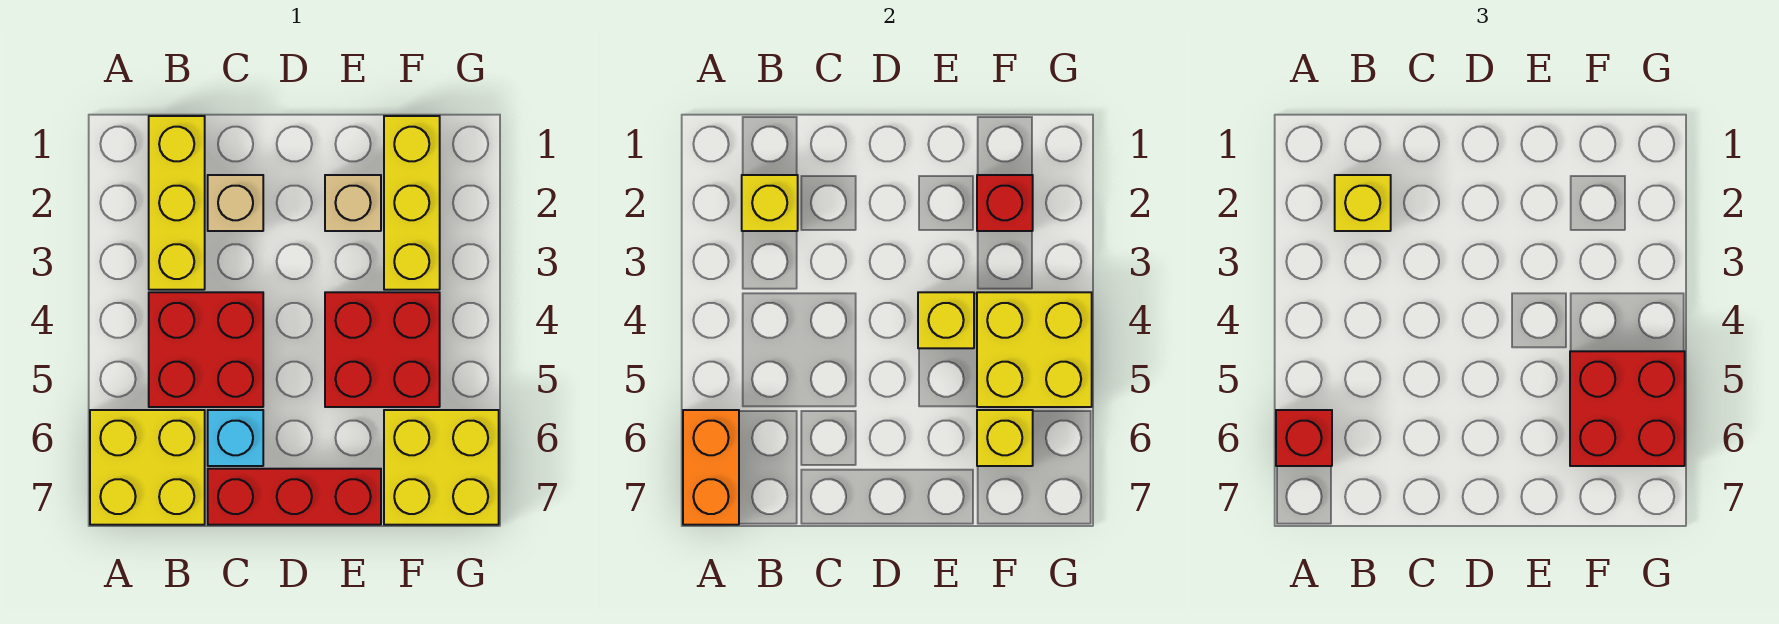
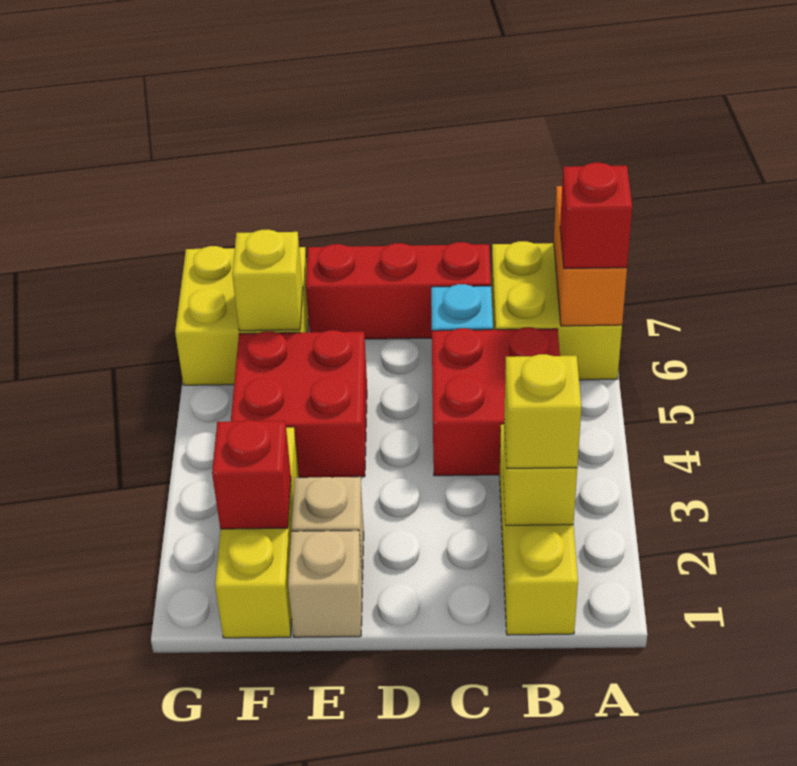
tan 1x1 brick [208,175,263,231] -> tan 1x1 brick moved to [288,530,363,637]
yellow 1x1 brick [918,292,974,348] -> none
yellow 2x2 brick [977,292,1092,407] -> none
red 2x2 brick [1570,351,1685,466] -> none

